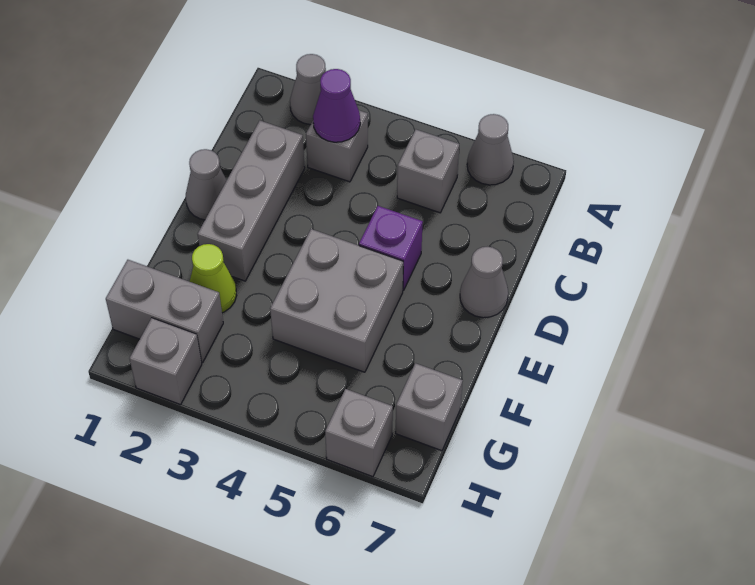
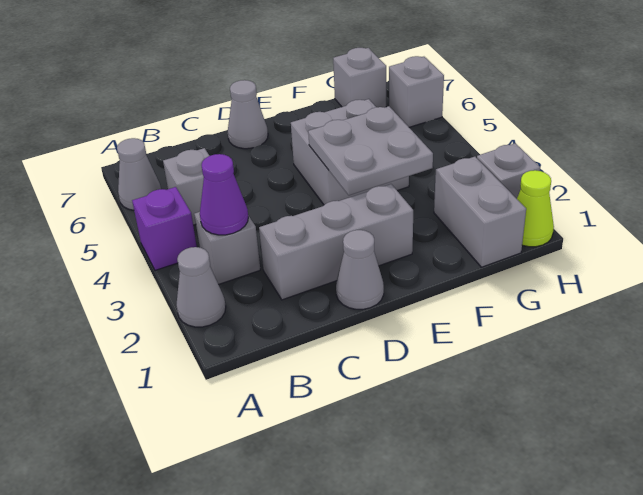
purple 1x1 brick [359,206,423,291] -> purple 1x1 brick moved to [132,187,197,270]
none -> grey 2x2 plate [308,106,433,195]
lime 1x1 cone [190,244,237,313] -> lime 1x1 cone moved to [517,170,554,247]

